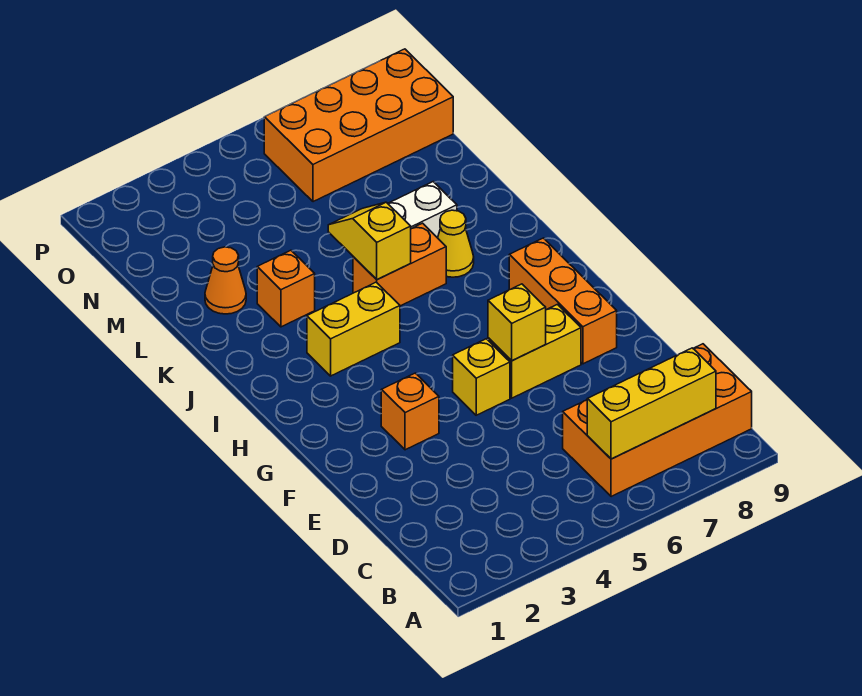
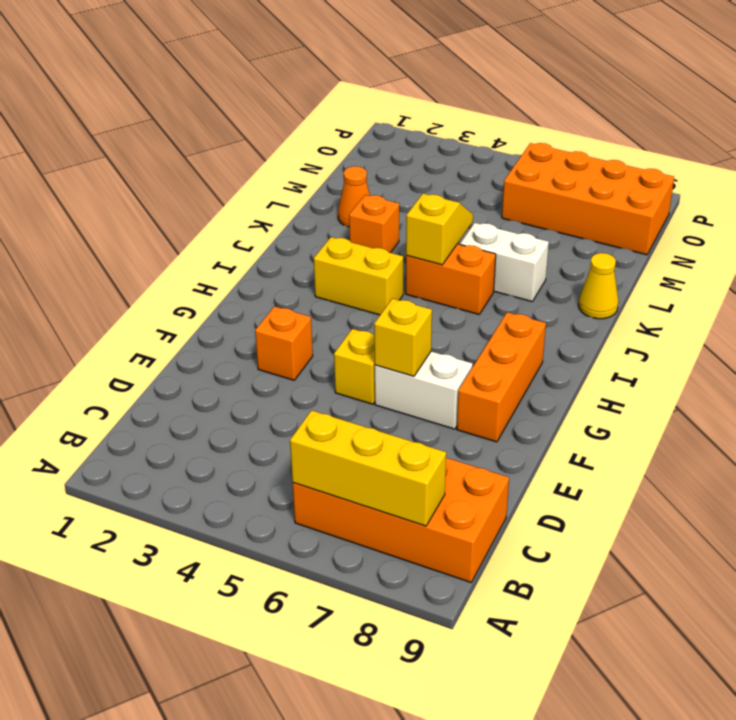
yellow 1x2 brick [488,304,581,398] -> white 1x2 brick [375,351,473,429]
yellow 1x1 cone [438,210,474,277] -> yellow 1x1 cone moved to [579,253,619,319]

